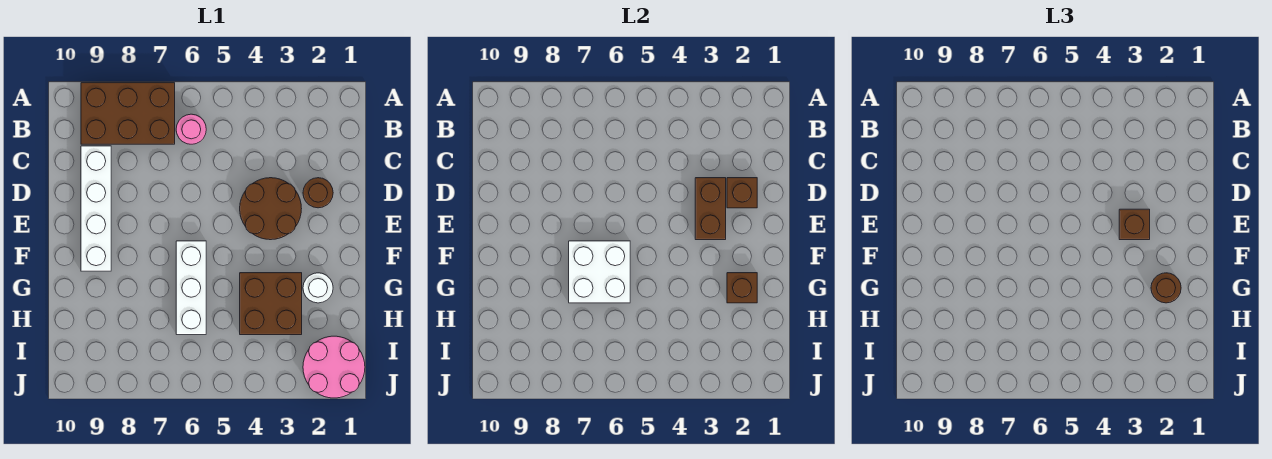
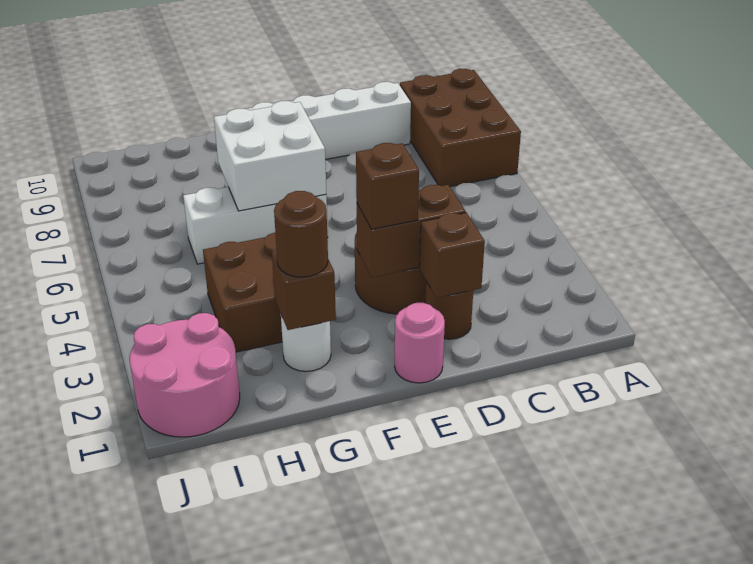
pink 1x1 round brick [176,114,206,144] -> pink 1x1 round brick moved to [395,303,445,383]

